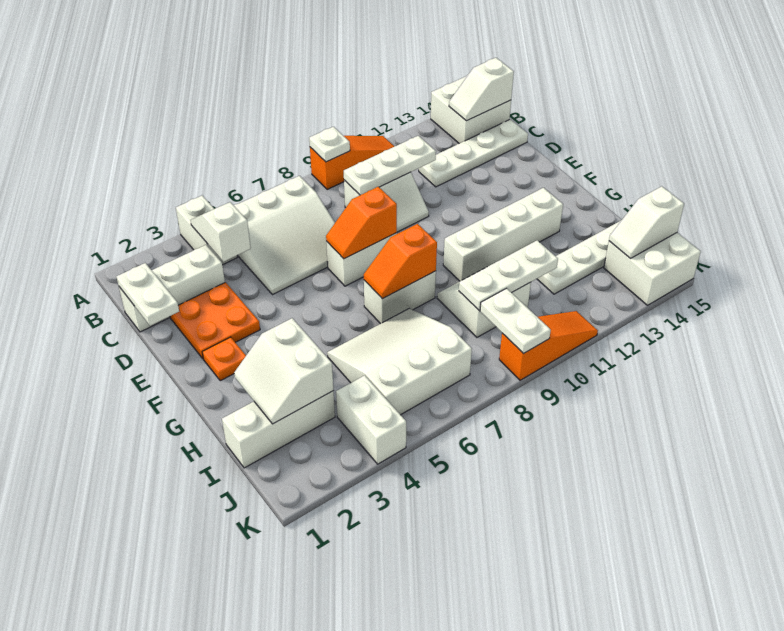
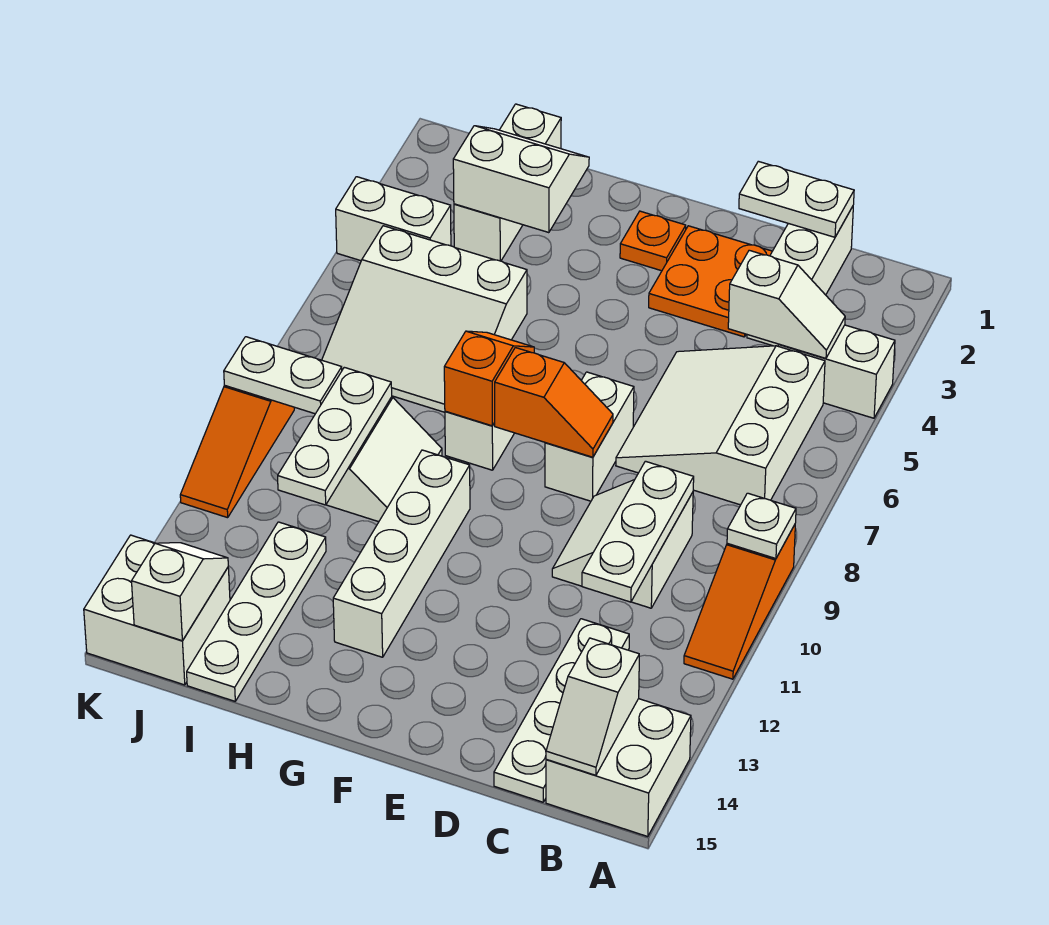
white 1x2 slope [449,58,514,121] -> white 1x2 slope turned to [546,638,639,775]
orange 1x2 slope [326,187,397,259] -> orange 1x2 slope turned to [495,348,613,457]
white 3x3 slope [327,308,472,415] -> white 3x3 slope turned to [322,226,527,412]

